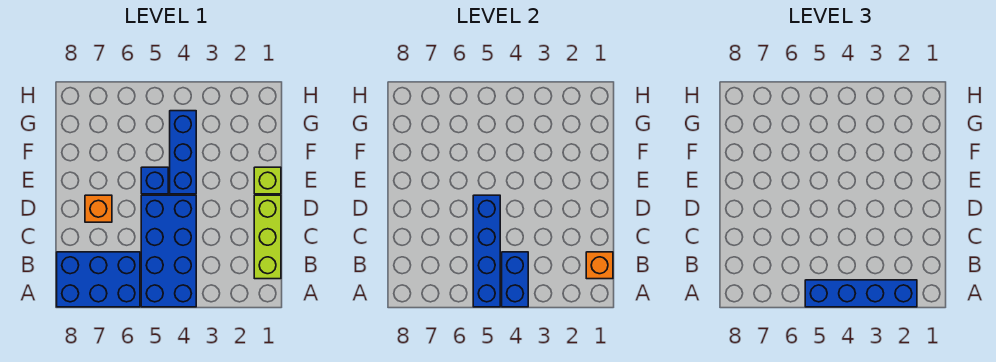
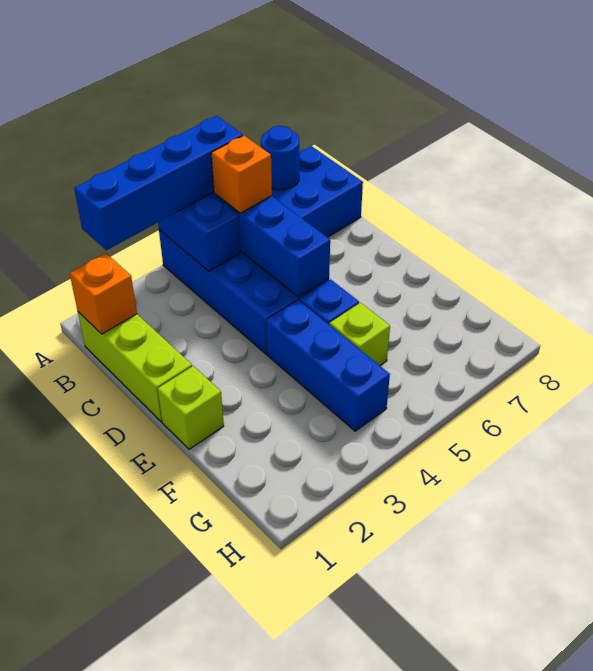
none -> blue 1x1 round brick [261,126,299,190]
orange 1x1 brick [85,195,112,222] -> orange 1x1 brick moved to [211,135,272,213]
none -> lime 1x1 brick [329,303,390,365]

